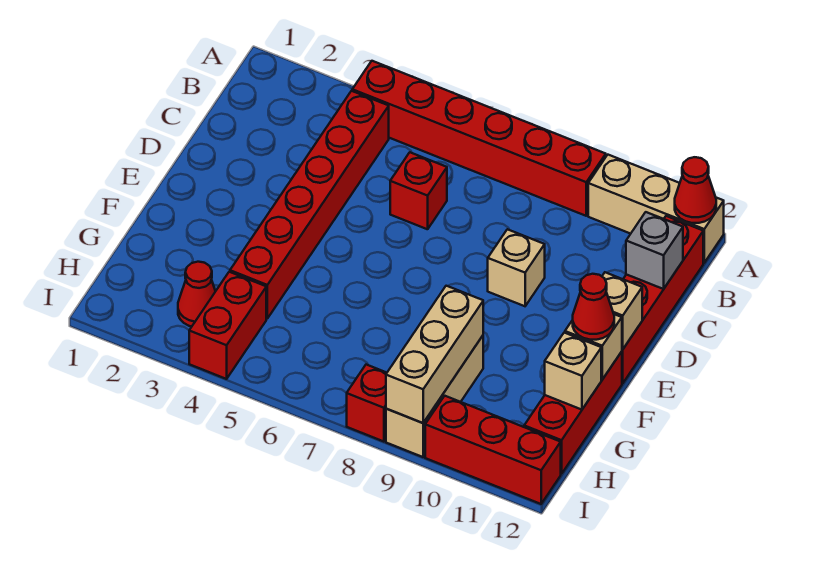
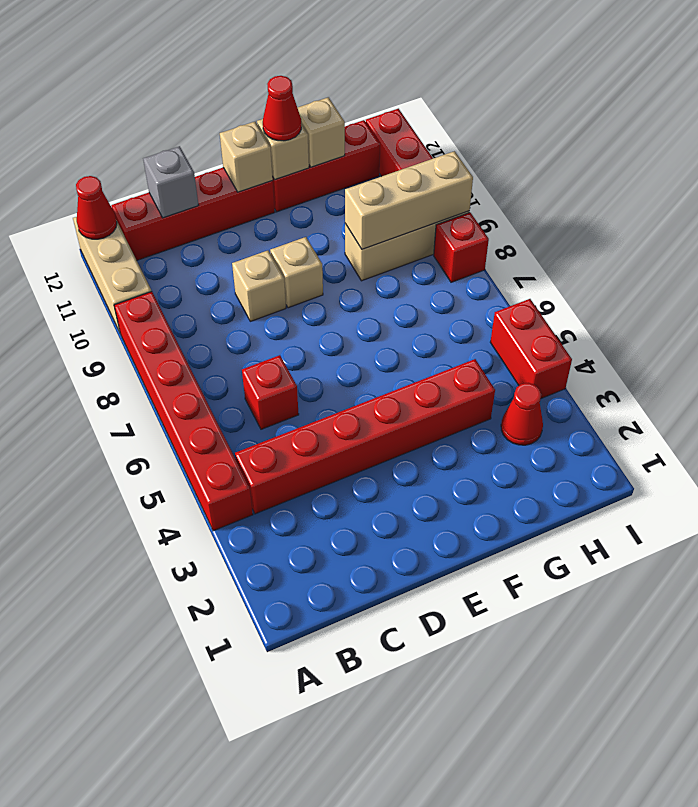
none -> tan 1x1 brick [270,237,323,308]
red 1x2 brick [189,272,266,379] -> red 1x2 brick turned to [490,299,572,398]

